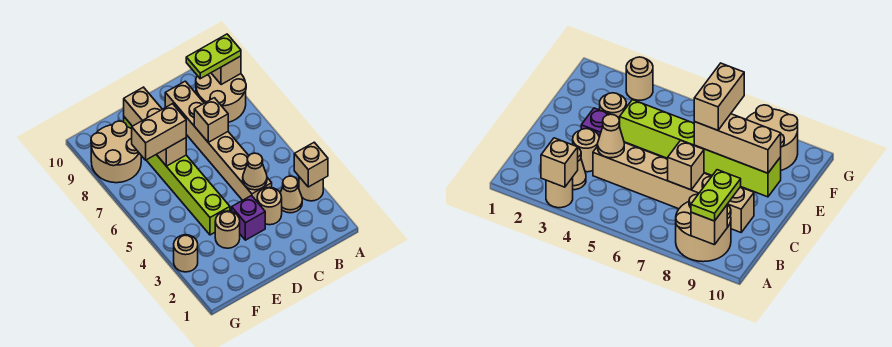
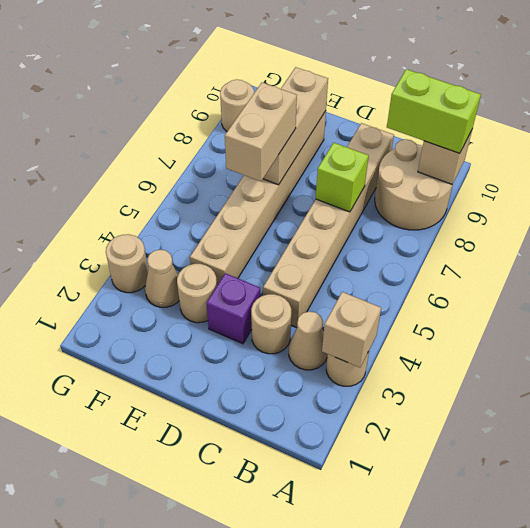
lime 1x2 plate [186,34,241,79] -> lime 1x2 brick [387,69,481,153]
tan 1x1 cone [243,153,267,190] -> tan 1x1 cone moved to [145,250,179,307]
tan 1x1 brick [194,98,228,142] -> lime 1x1 brick [316,143,369,212]
lime 1x6 brick [124,117,230,235] -> tan 1x6 brick [190,111,326,285]
tan 1x2 brick [132,104,186,160] -> tan 1x2 brick turned to [225,83,297,181]
tan 2x2 round brick [91,121,141,183] -> tan 1x1 round brick [220,79,254,131]

